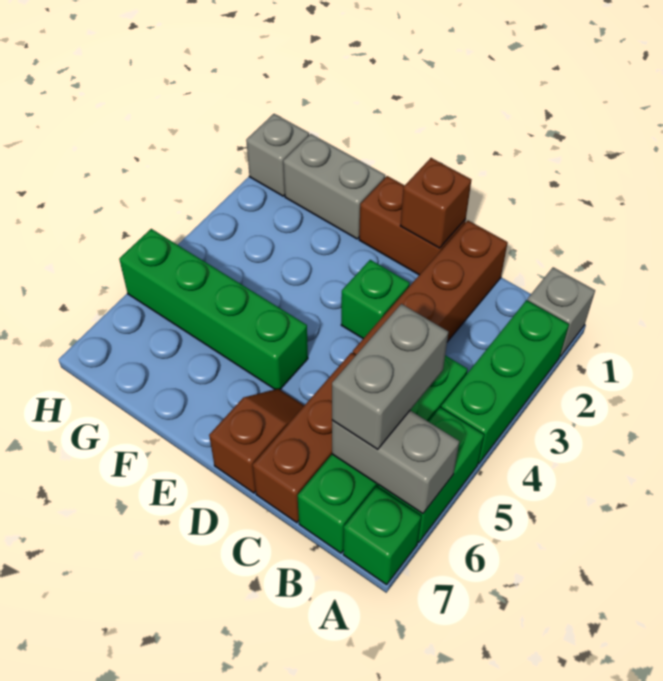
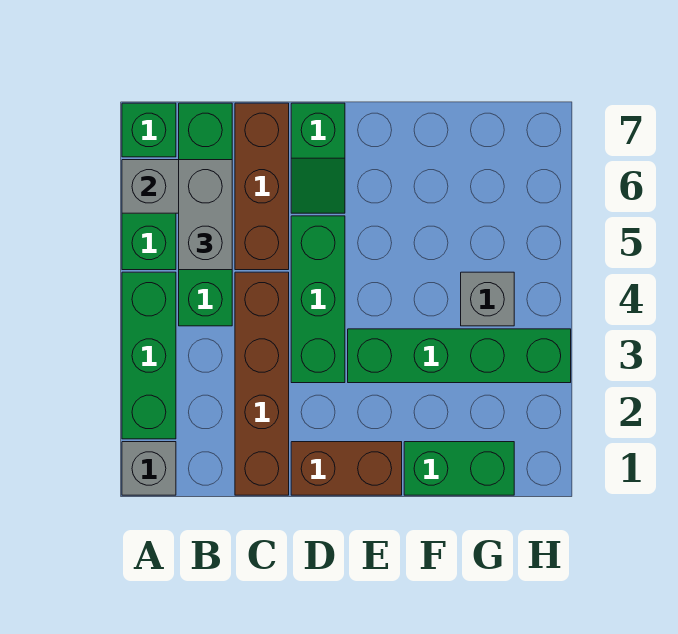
brown 1x1 brick [400,158,471,248] -> none
green 1x1 brick [341,260,410,339] -> green 1x3 brick [291,216,345,383]
brown 1x2 slope [209,389,304,493] -> green 1x2 slope [291,103,345,213]
green 1x4 brick [119,229,308,389] -> green 1x4 brick moved to [348,329,571,383]
grey 1x2 brick [283,134,385,239] -> green 1x2 brick [404,442,514,495]
grey 1x1 brick [246,114,309,196] -> grey 1x1 brick moved to [461,272,514,326]

